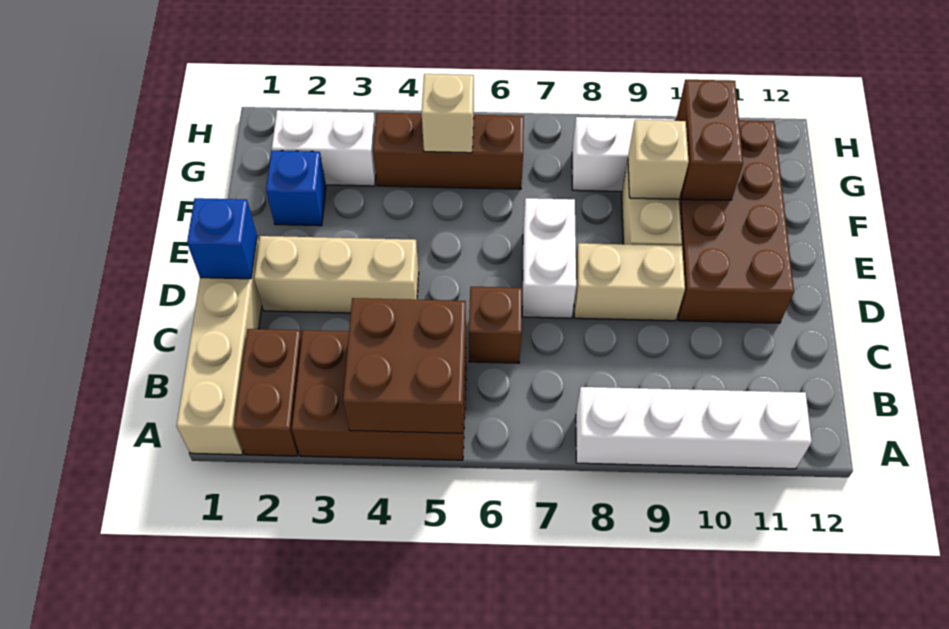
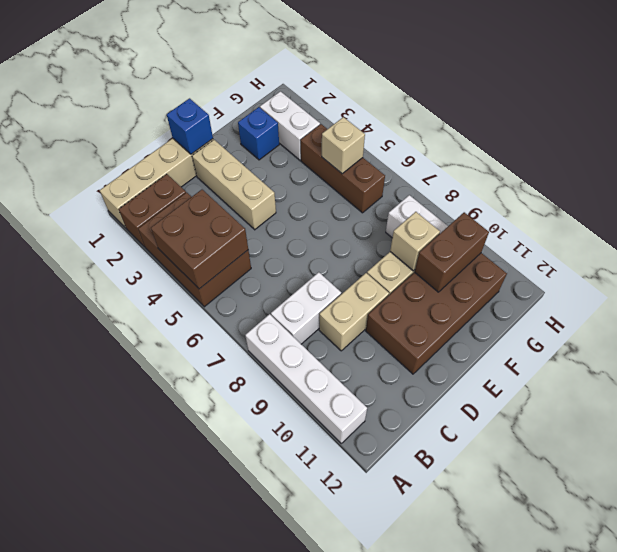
brown 1x1 brick [469,287,522,363] -> none
white 1x2 brick [522,198,576,318] -> white 1x2 brick moved to [271,272,341,344]
tan 1x2 brick [574,243,685,321] -> tan 1x2 brick turned to [319,273,389,351]

